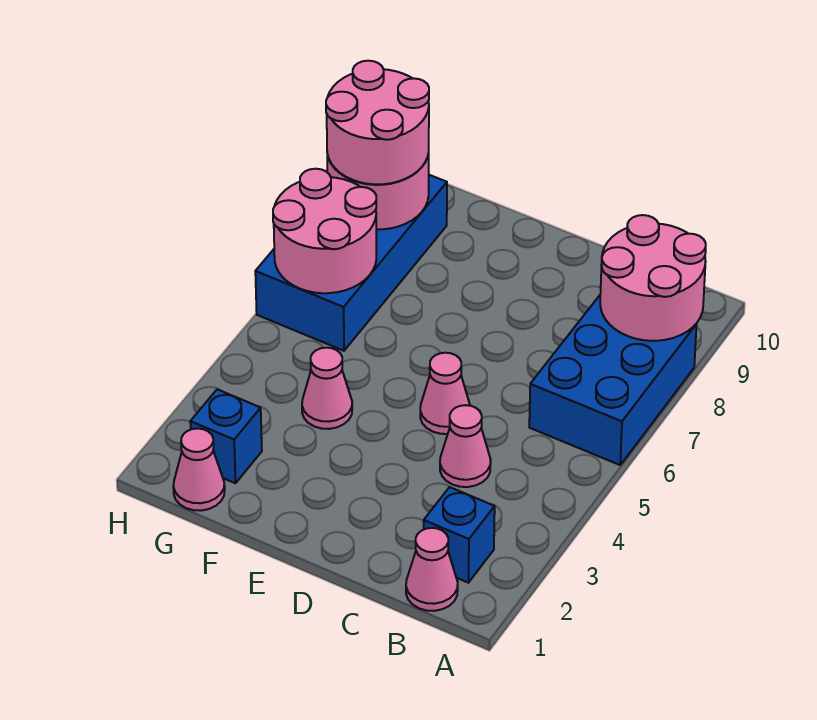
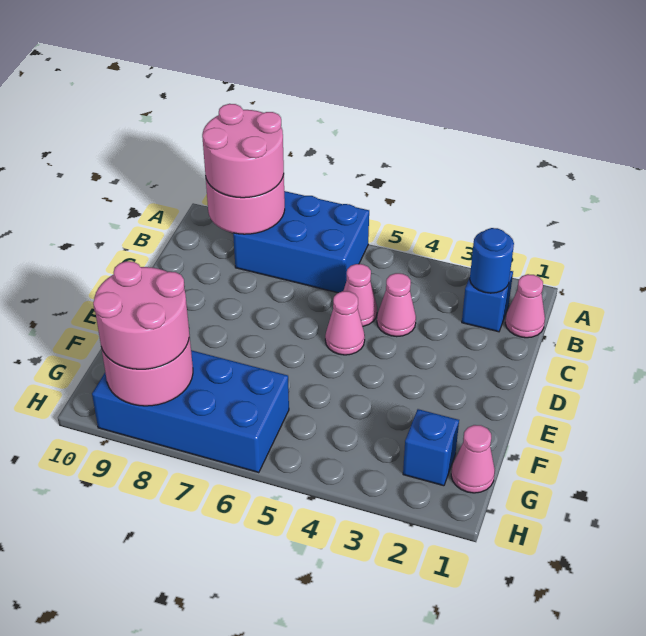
none -> blue 1x1 round brick [470,228,514,293]
pink 1x1 cone [302,348,352,429] -> pink 1x1 cone moved to [344,264,377,326]
pink 2x2 round brick [273,169,376,293] -> pink 2x2 round brick moved to [202,104,284,198]

